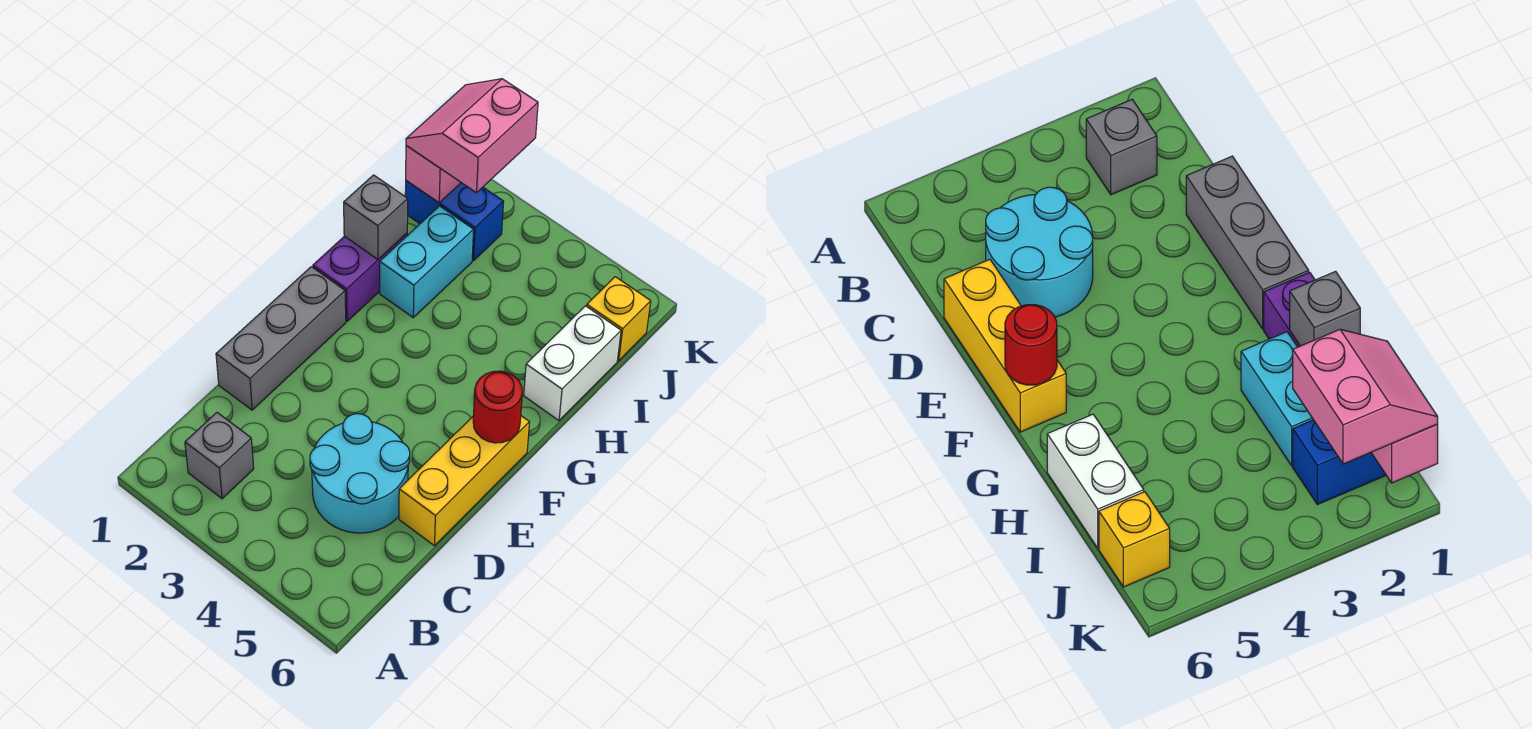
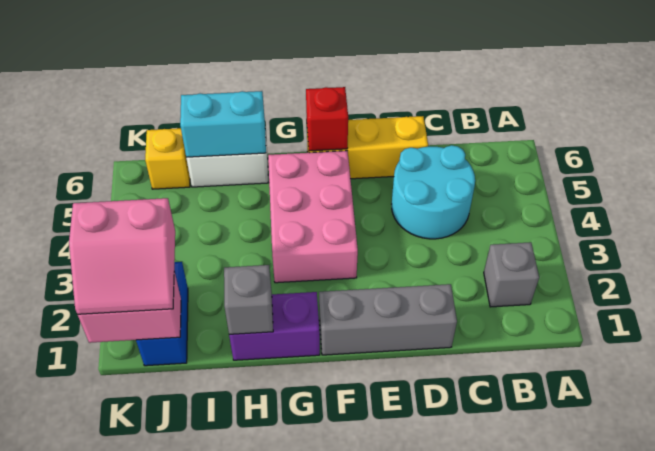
none -> pink 2x3 brick [268,151,358,283]
red 1x1 round brick [473,371,522,443] -> red 1x1 brick [306,87,348,151]
cyan 1x2 brick [380,206,474,317] -> cyan 1x2 brick moved to [180,91,266,157]

